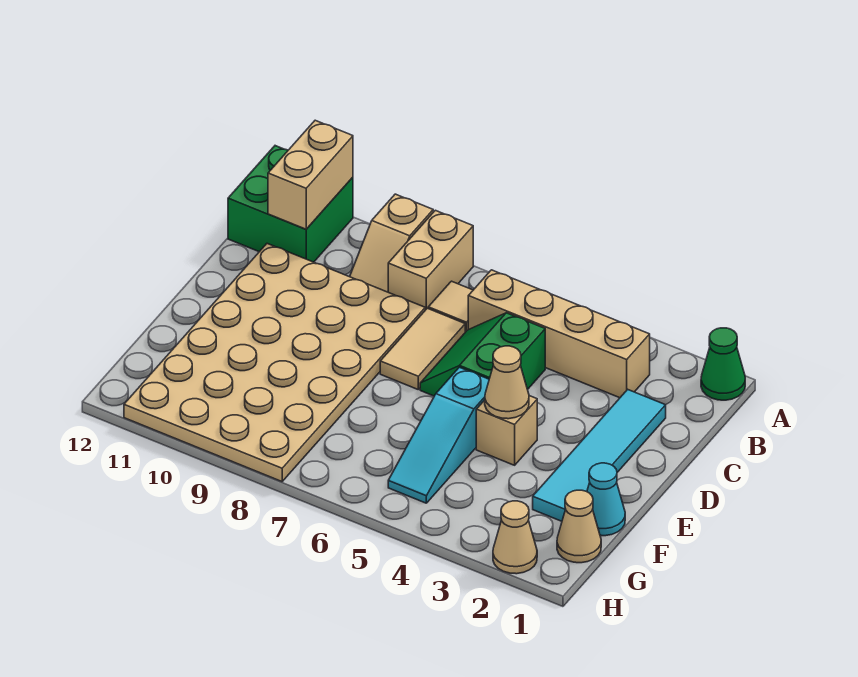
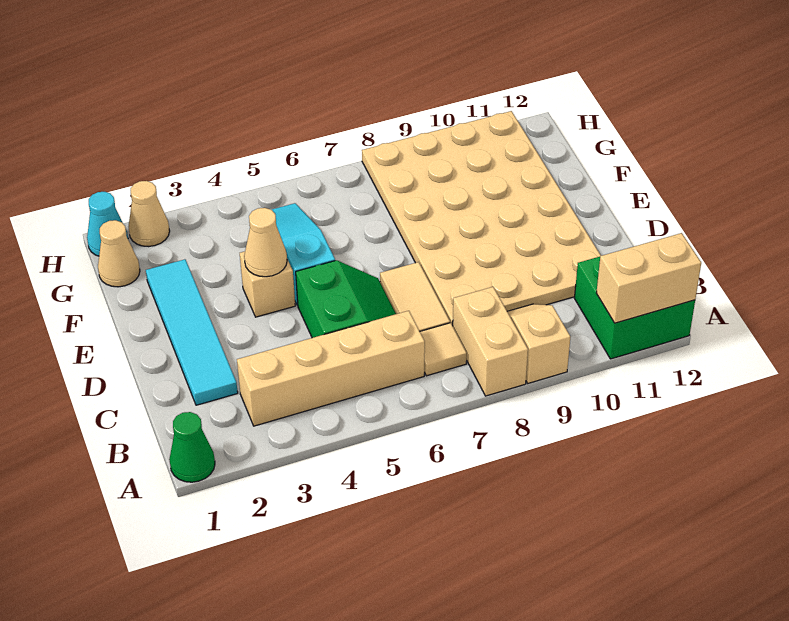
tan 1x2 brick [268,120,353,229] -> tan 1x2 brick turned to [596,233,701,323]
cyan 1x1 cone [587,463,625,536] -> cyan 1x1 cone moved to [87,192,128,256]

